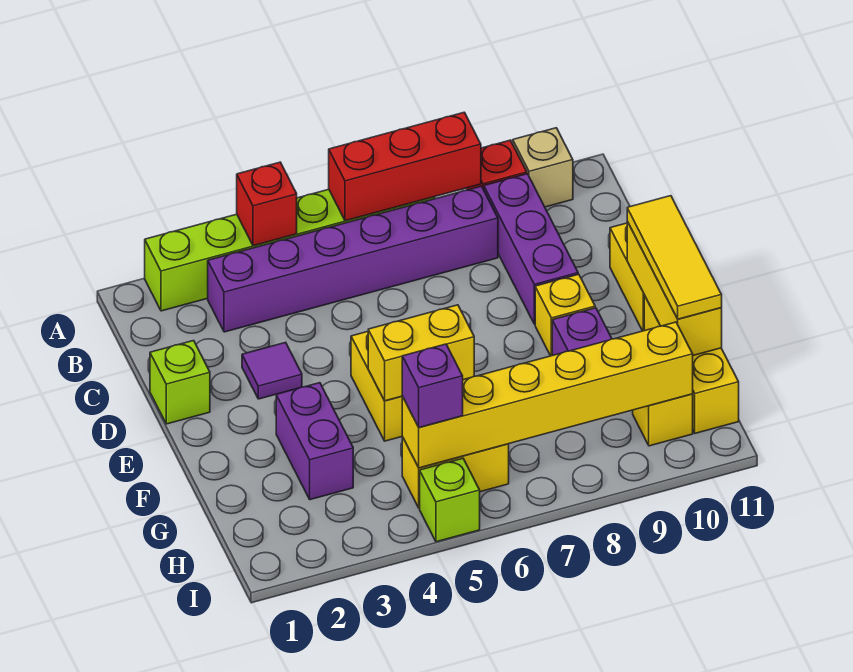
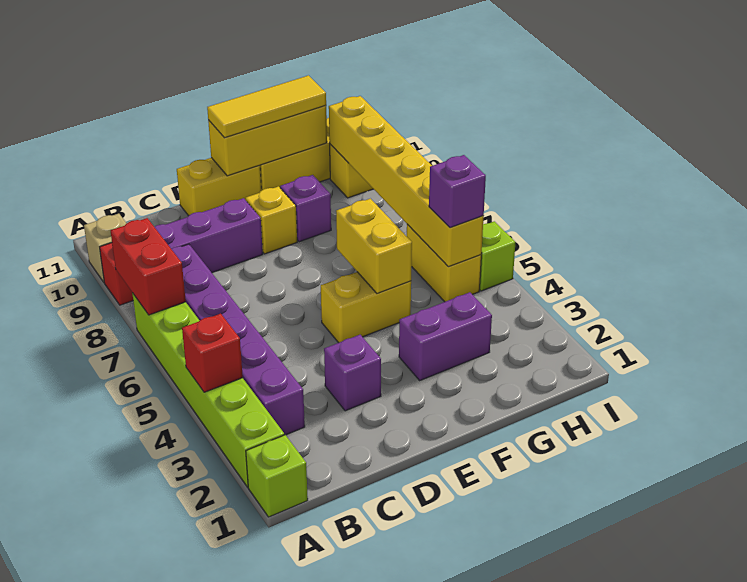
red 1x3 brick [329,112,481,221] -> red 1x2 brick [111,218,186,315]
lime 1x1 brick [150,341,210,424] -> lime 1x1 brick moved to [246,435,308,517]
purple 1x1 tile [242,342,302,399] -> purple 1x1 brick [324,335,381,411]

